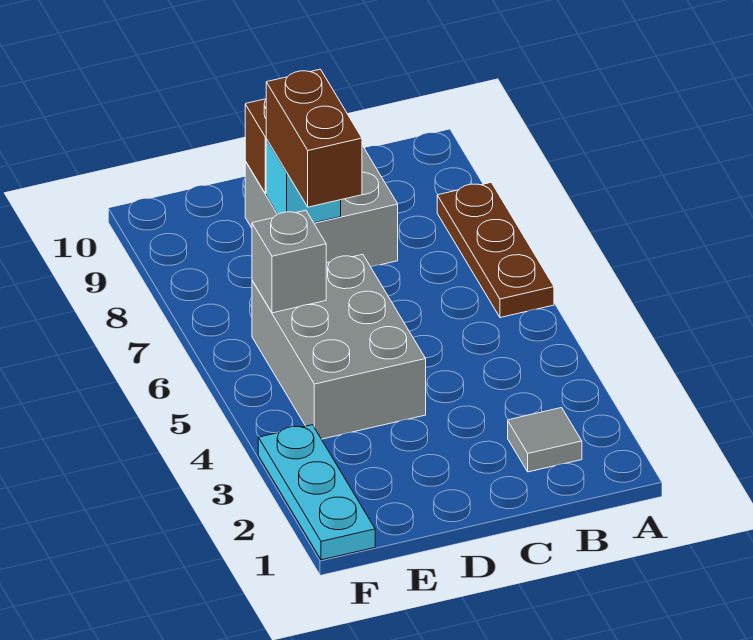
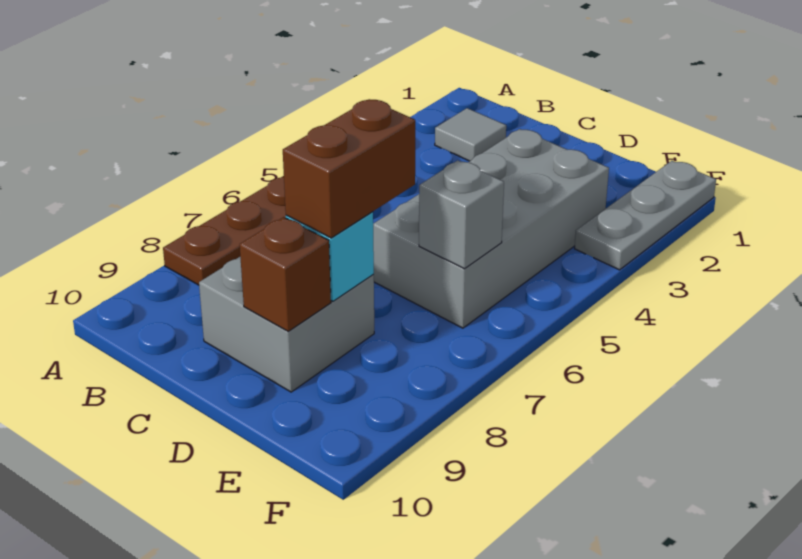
grey 2x3 brick [252,254,426,439] -> grey 2x4 brick [373,129,609,328]
cyan 1x3 plate [258,425,375,560] -> grey 1x3 plate [575,161,716,270]

